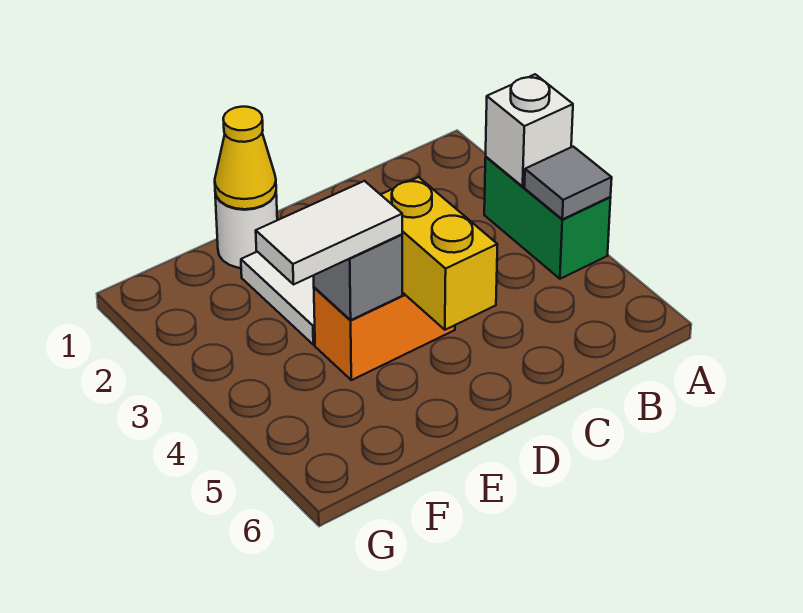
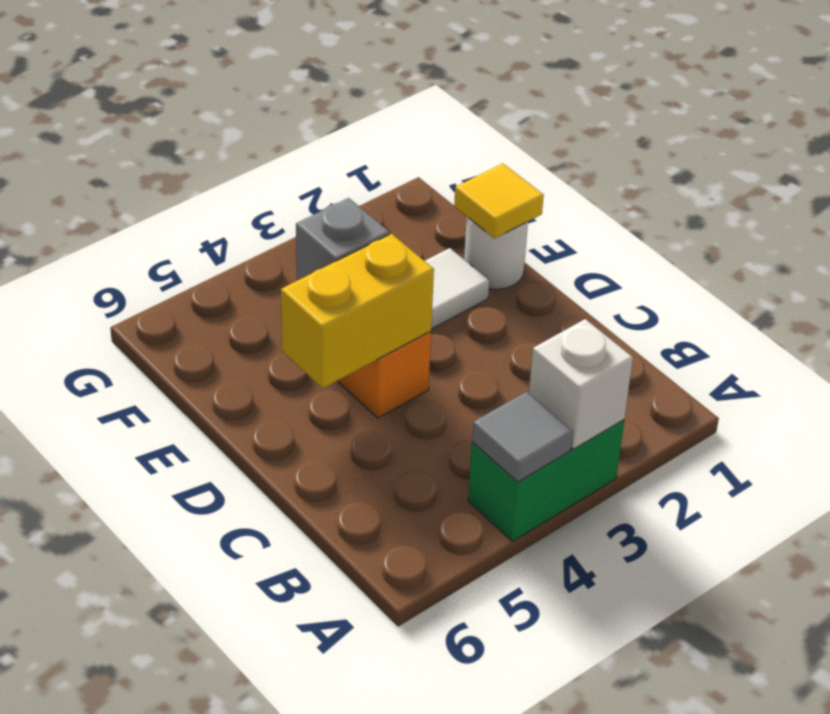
yellow 1x1 cone [215,107,276,209] -> yellow 1x1 tile [454,163,544,239]
white 1x2 tile [256,181,402,284] -> none

